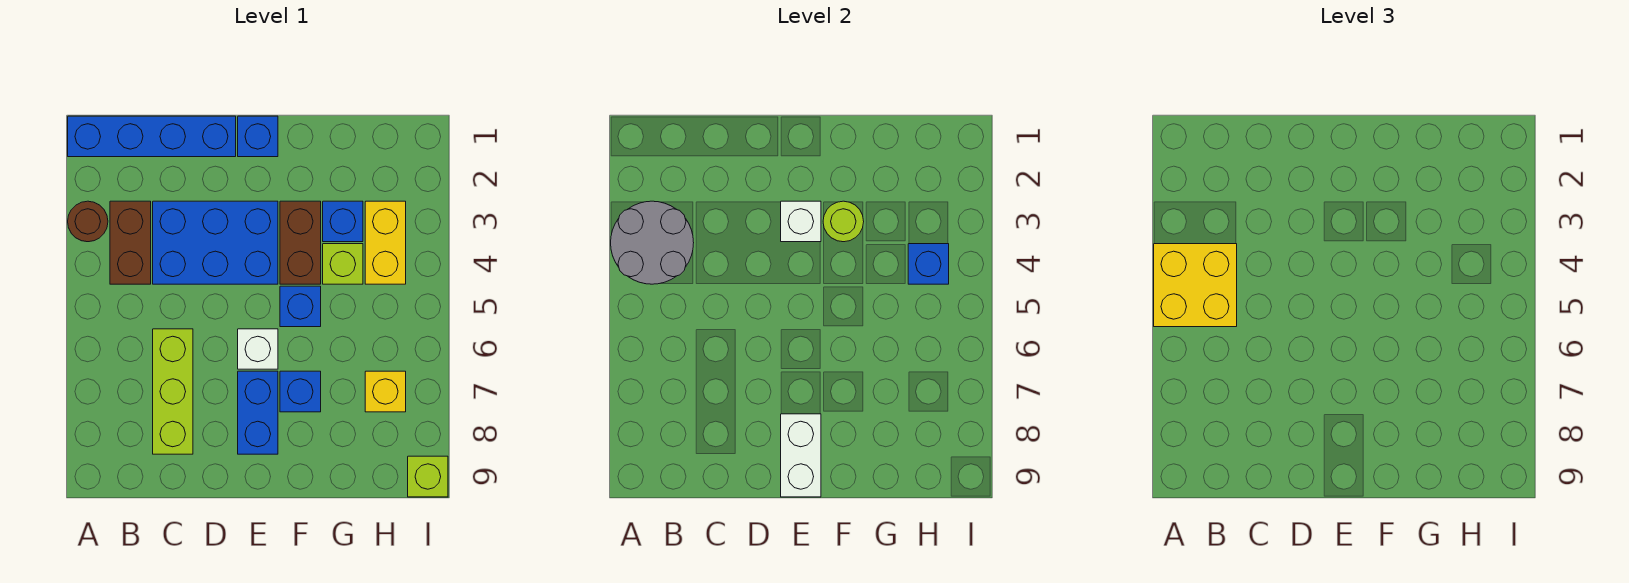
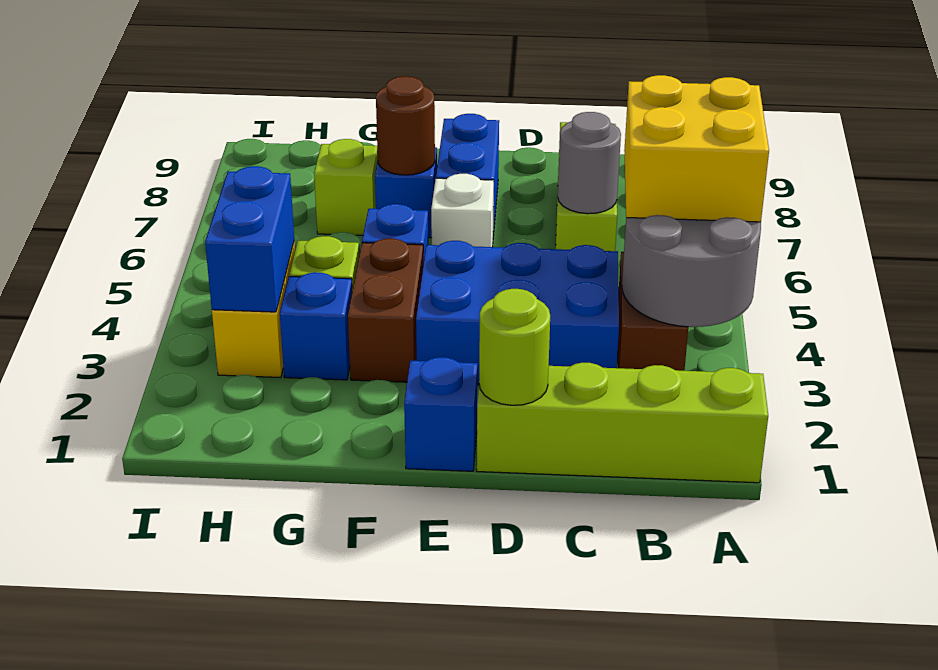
blue 1x4 brick [68,116,236,157] -> lime 1x4 brick [477,363,768,483]
brown 1x1 round brick [68,201,108,242] -> brown 1x1 round brick moved to [376,76,435,175]
none -> grey 1x1 round brick [558,112,621,214]
white 1x1 brick [781,201,821,242] -> none
white 1x2 brick [781,414,821,497] -> none
lime 1x1 round brick [823,201,864,242] -> lime 1x1 round brick moved to [479,289,550,405]
blue 1x1 brick [908,244,949,284] -> blue 1x2 brick [205,166,294,312]
yellow 1x1 brick [365,371,406,412] -> none
lime 1x1 brick [408,456,448,497] -> lime 1x1 brick moved to [314,139,378,235]

